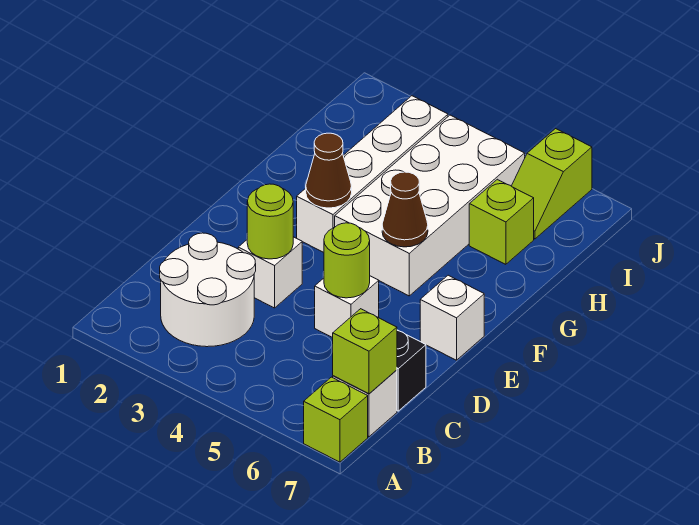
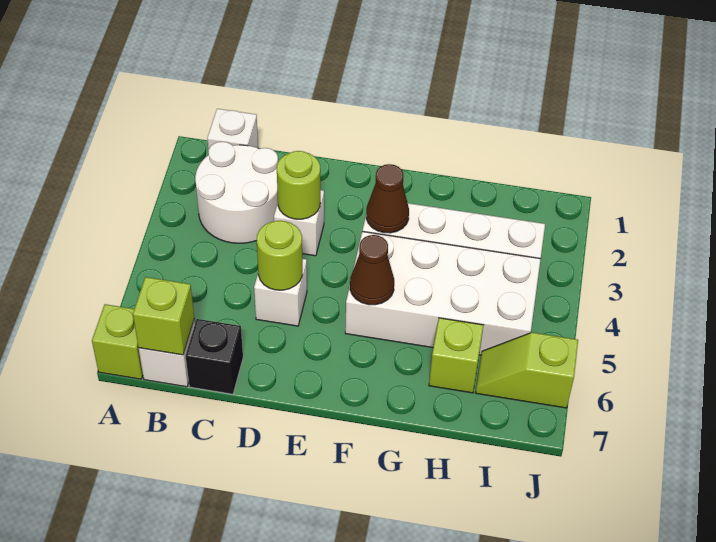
white 1x1 brick [420,275,484,360] -> white 1x1 brick moved to [207,109,258,151]

